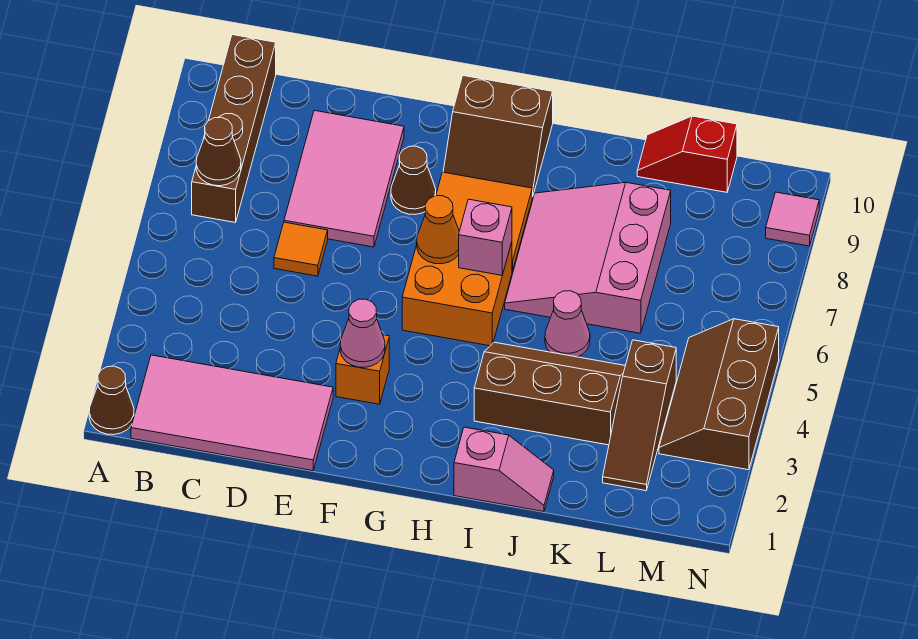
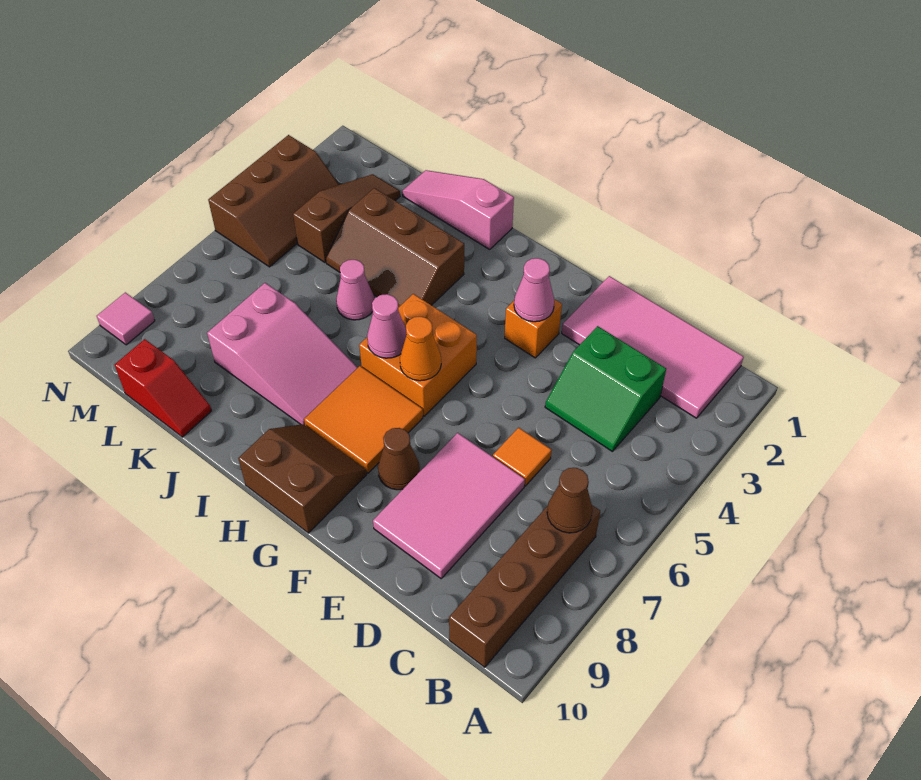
brown 1x1 cone [89,366,134,435] -> none
none -> green 2x2 slope [545,326,666,452]
pink 1x1 brick [459,199,512,275] -> pink 1x1 cone [367,294,406,358]
pink 1x2 slope [454,427,554,512] -> pink 1x3 slope [402,170,514,249]
pink 3x3 slope [505,182,671,333] -> pink 2x3 slope [207,283,358,425]

